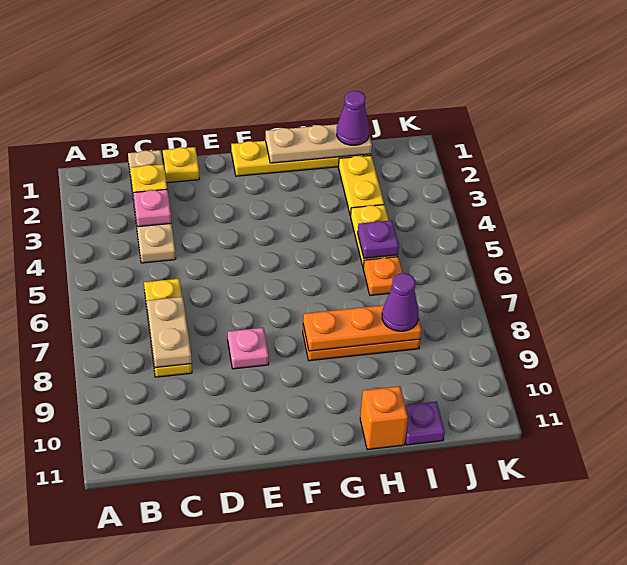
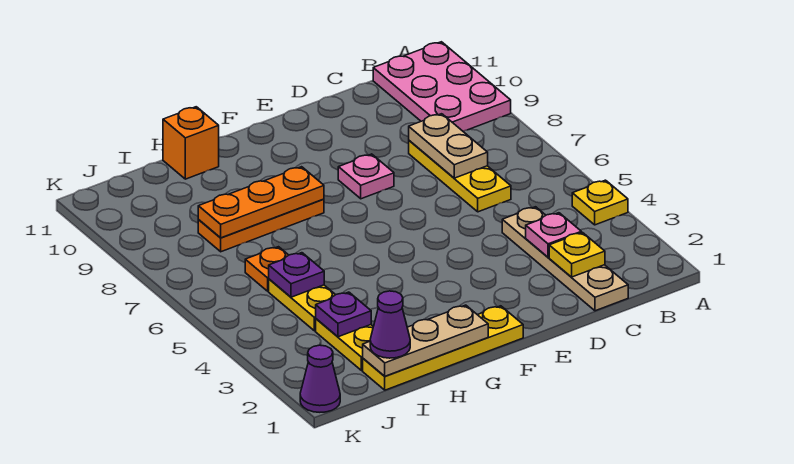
none -> pink 2x3 plate [373,42,511,131]
yellow 1x1 plate [163,147,199,183] -> yellow 1x1 plate moved to [572,180,628,225]
purple 1x1 cone [382,273,419,331] -> purple 1x1 cone moved to [300,345,340,412]
purple 1x1 plate [405,401,445,445] -> purple 1x1 plate moved to [316,292,371,337]

